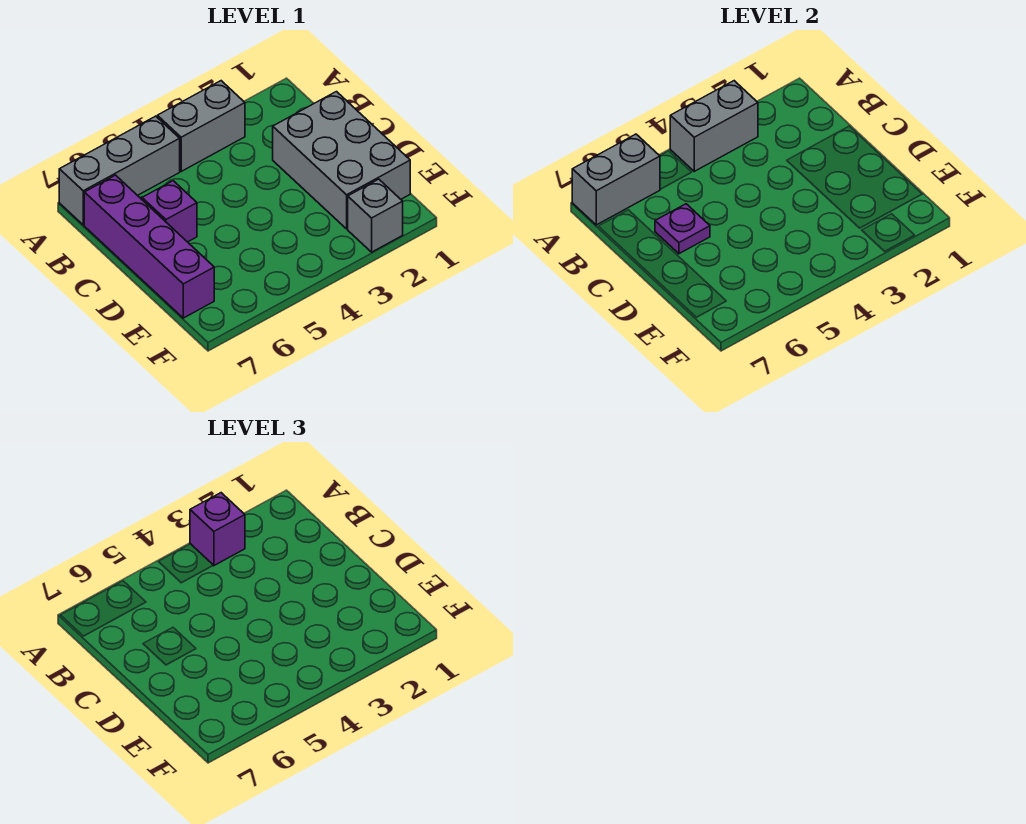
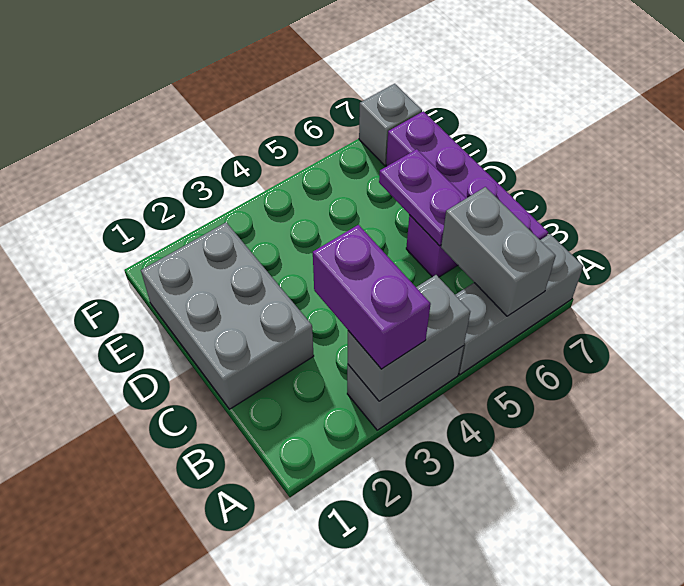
purple 1x1 brick [190,493,245,566] -> purple 1x2 brick [313,225,431,369]
grey 1x2 brick [572,134,660,225] -> grey 1x2 brick turned to [441,187,556,316]
purple 1x1 plate [655,204,710,254] -> purple 1x2 plate [379,149,466,246]
grey 1x1 brick [348,179,403,252] -> grey 1x1 brick moved to [359,84,422,166]

